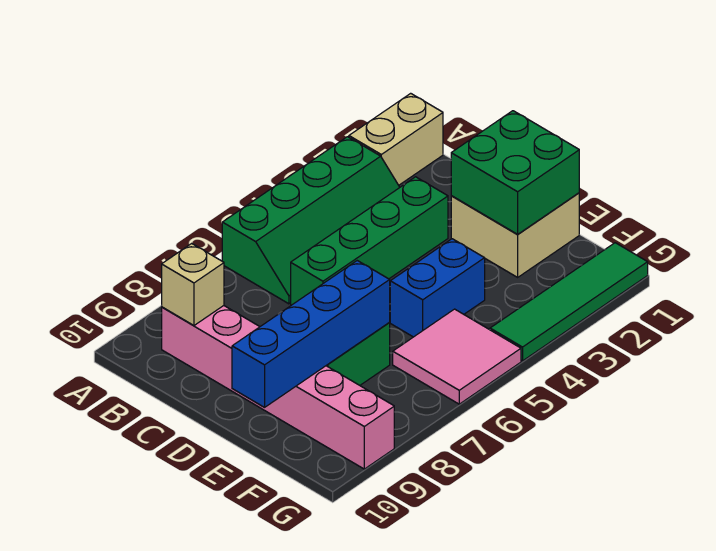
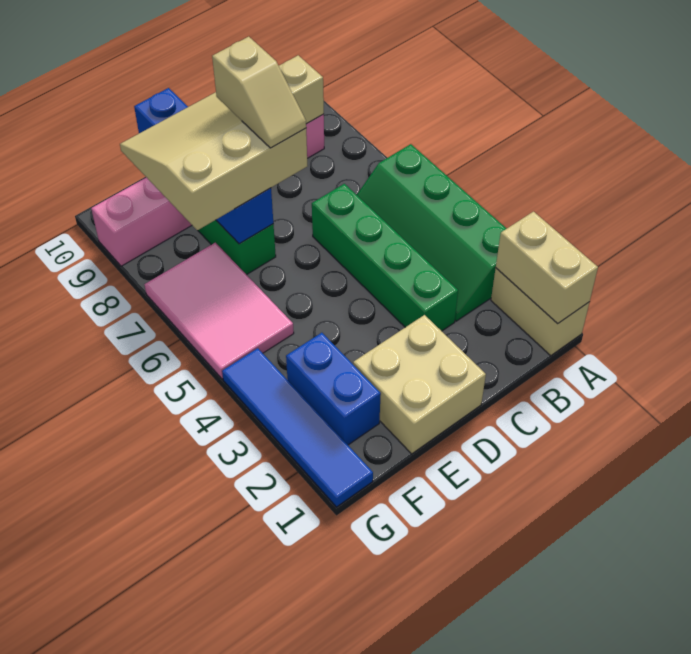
none -> tan 1x2 brick [496,212,598,324]
green 2x2 brick [451,111,579,234] -> none
none -> tan 3x3 slope [120,92,307,230]
none -> tan 1x2 slope [212,37,306,148]
blue 1x2 brick [390,239,485,337] -> blue 1x2 brick moved to [286,333,381,445]
pink 2x2 tile [393,309,521,404] -> pink 2x3 tile [144,243,294,379]
green 1x4 tile [490,243,648,361] -> blue 1x4 tile [222,348,373,507]

